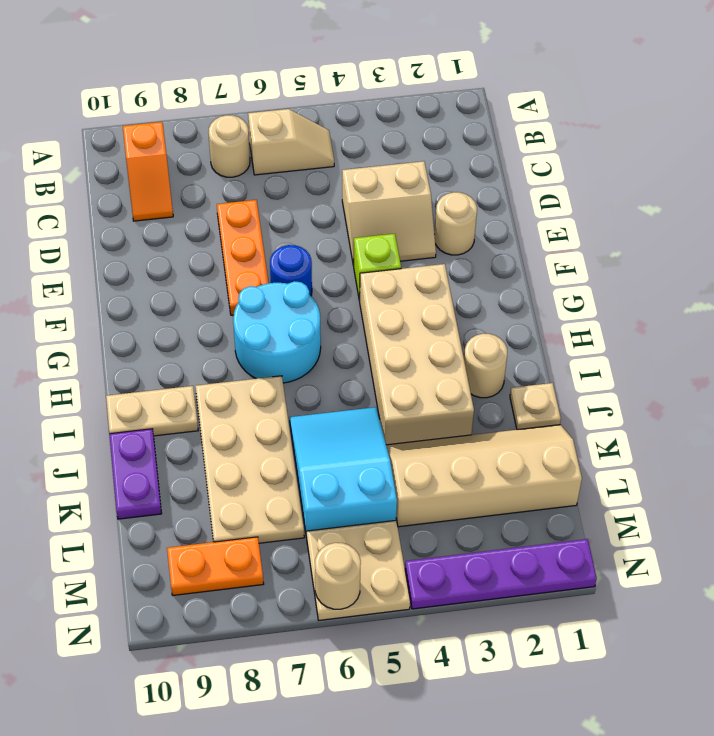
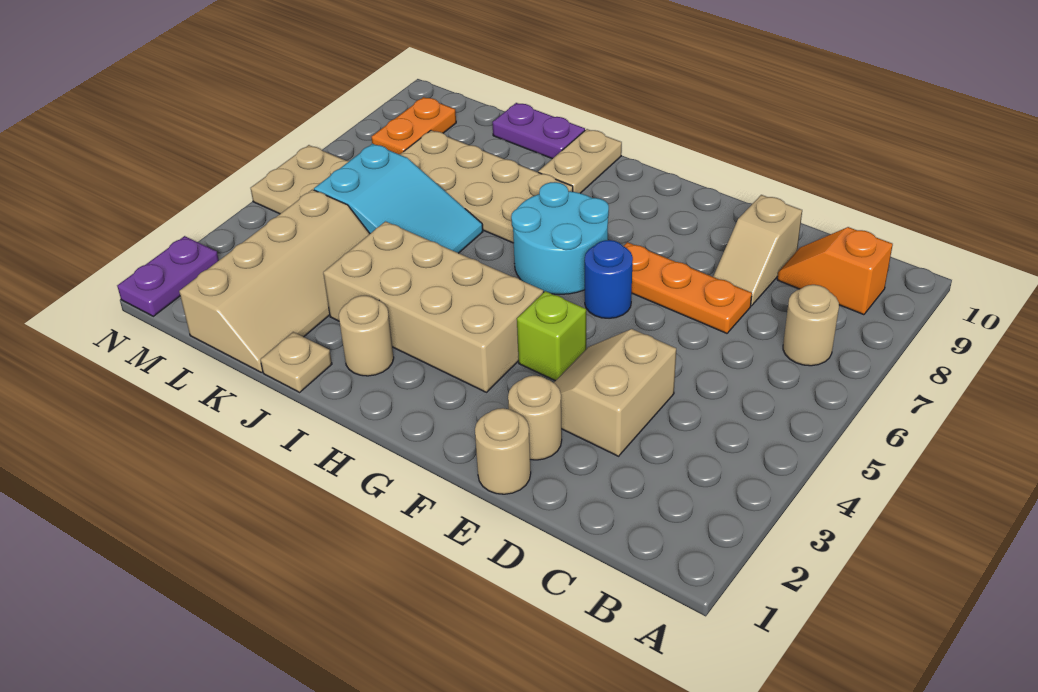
tan 1x2 slope [248,109,334,175] -> tan 1x2 slope moved to [713,195,802,306]
purple 1x4 plate [405,539,597,609] -> purple 1x2 plate [117,236,219,316]
tan 1x1 round brick [315,543,361,609] -> tan 1x1 round brick moved to [475,408,531,494]

